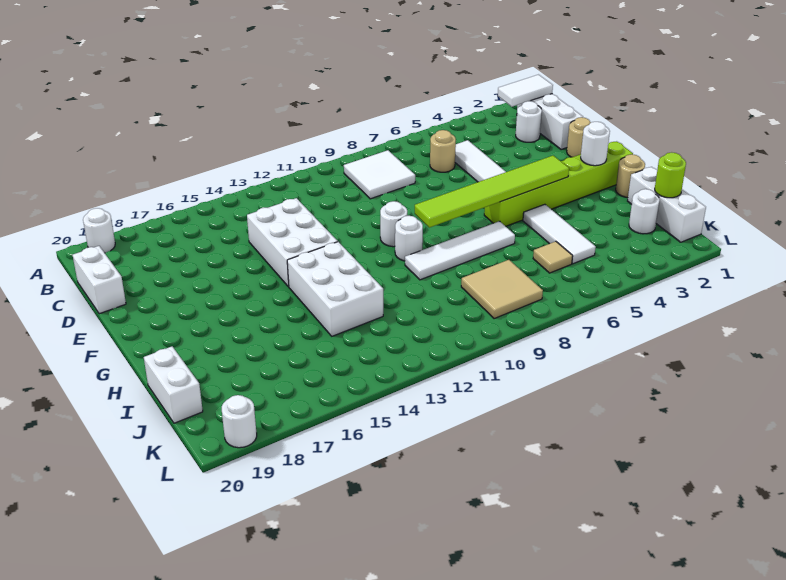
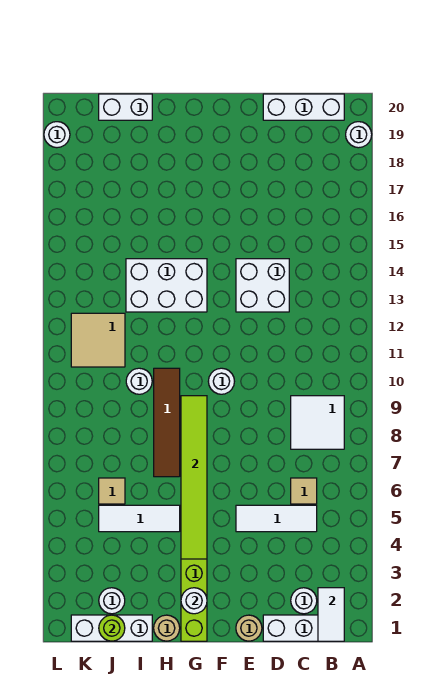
tan 1x1 round brick [430,130,456,172] -> tan 1x1 tile [291,478,317,504]
white 1x2 brick [73,246,126,314] -> white 1x3 brick [263,94,344,120]
white 2x3 brick [247,198,338,287] -> white 2x2 brick [236,259,289,312]
white 1x1 round brick [395,216,423,261] -> white 1x1 round brick moved to [126,368,152,394]
white 1x4 tile [405,221,515,280] -> brown 1x4 tile [154,368,180,477]
tan 2x2 tile [461,260,543,319] -> tan 2x2 tile moved to [71,313,125,367]

